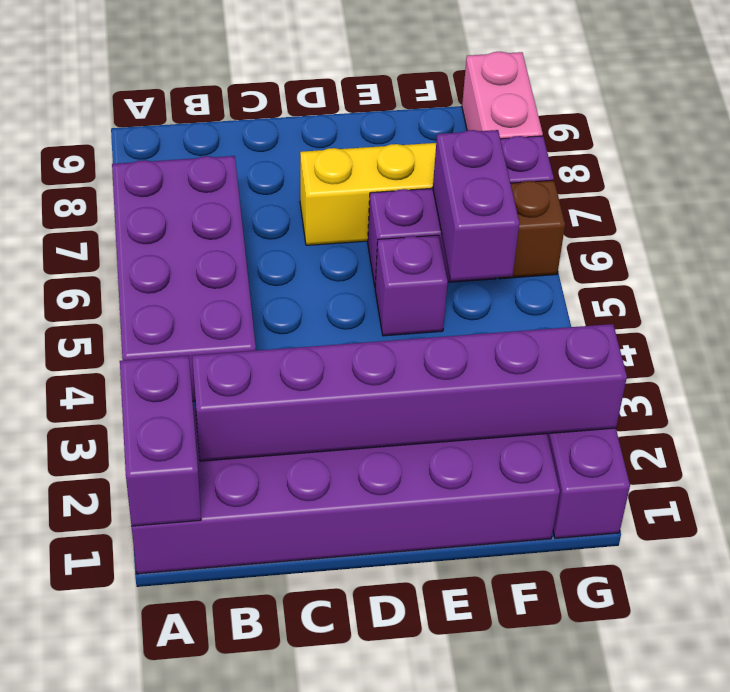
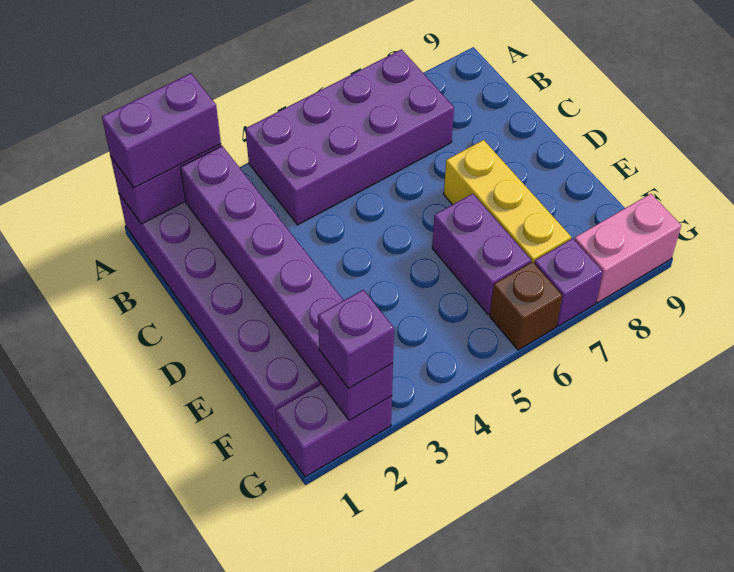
purple 1x1 brick [375,235,448,336] -> purple 1x1 brick moved to [318,290,394,388]
purple 1x2 brick [433,130,519,281] -> purple 1x2 brick moved to [102,73,221,188]

